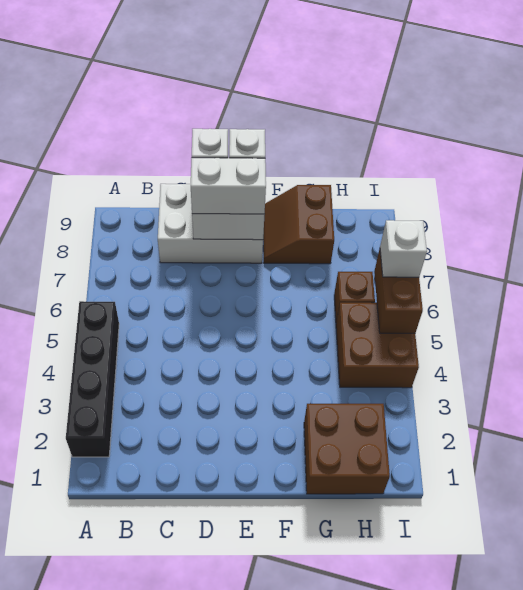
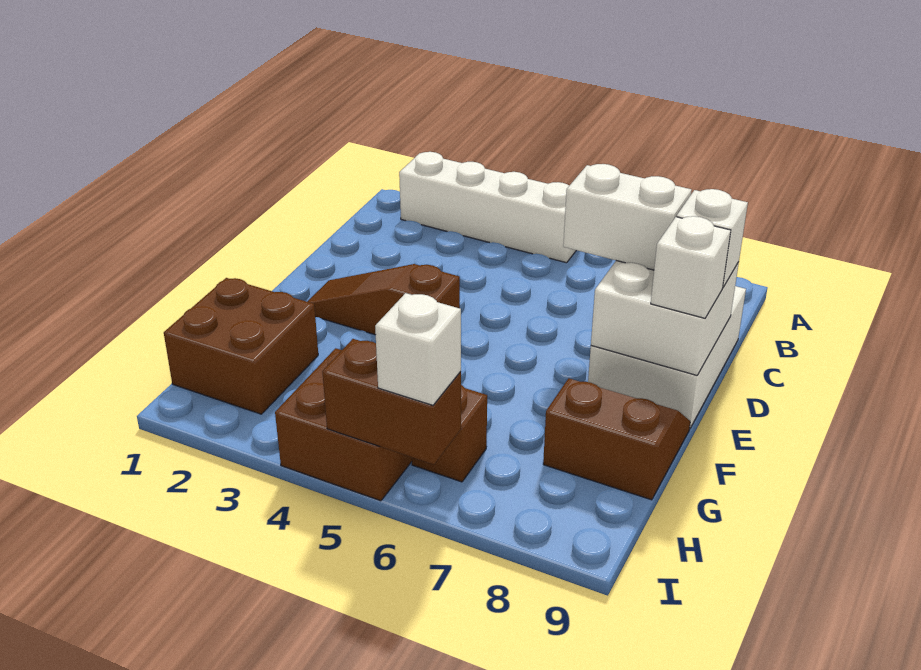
black 1x4 brick [66,301,119,457] -> white 1x4 brick [399,152,576,263]
white 1x2 brick [191,158,266,214] -> white 1x2 brick turned to [563,164,692,270]
none -> brown 1x3 slope [307,264,460,335]

